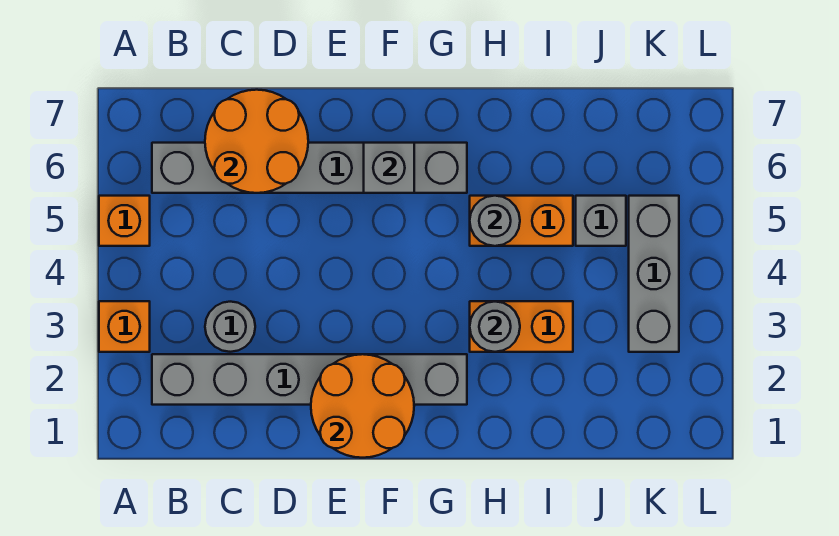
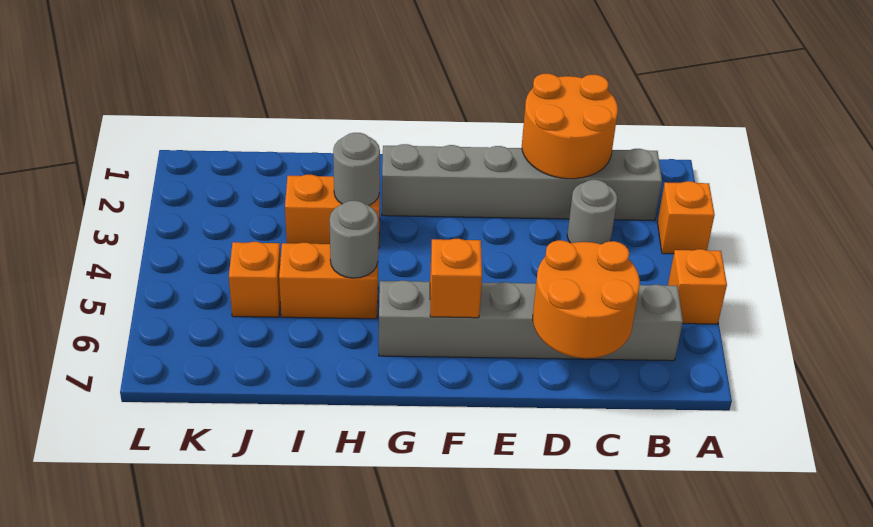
orange 2x2 round brick [311,354,414,458] -> orange 2x2 round brick moved to [522,74,618,179]
grey 1x1 brick [364,143,414,193] -> orange 1x1 brick [430,239,482,318]
grey 1x1 brick [576,196,626,246] -> orange 1x1 brick [229,242,281,317]
grey 1x3 brick [629,196,679,352] -> none

